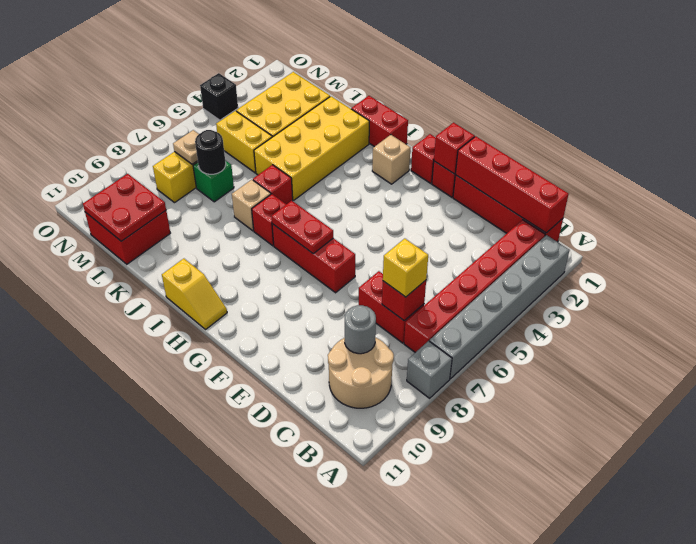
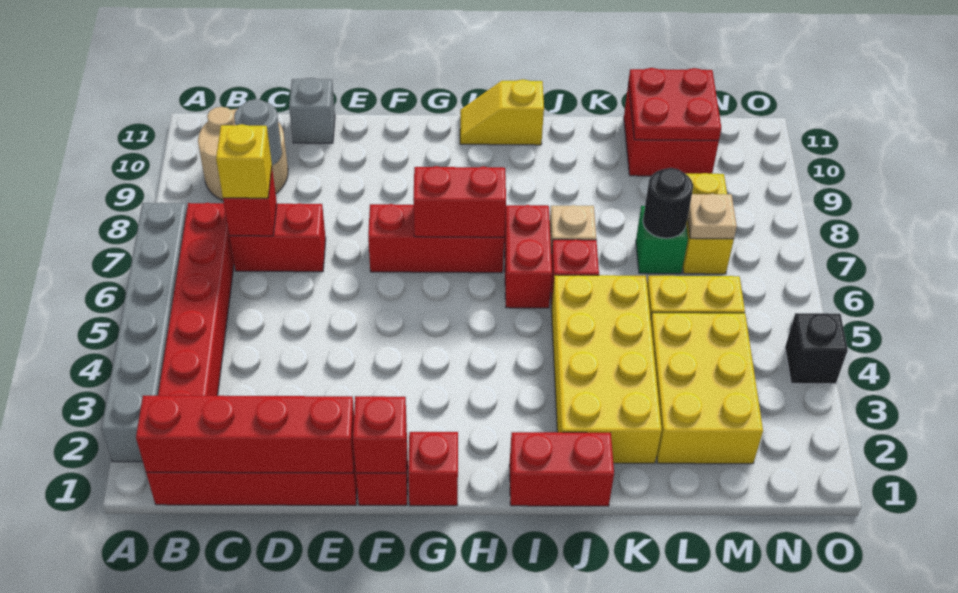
grey 1x1 brick [407,341,452,398] -> grey 1x1 brick moved to [289,78,335,143]
red 1x2 plate [271,201,333,253] -> red 1x2 brick [413,166,506,237]
tan 1x1 brick [372,135,411,184] -> none
red 1x1 brick [252,194,286,246] -> red 1x2 brick [504,205,552,308]

